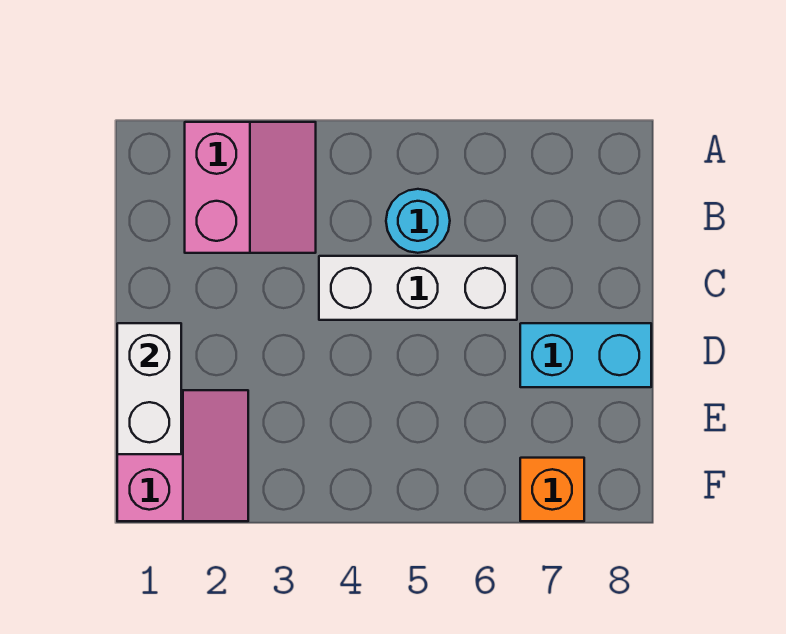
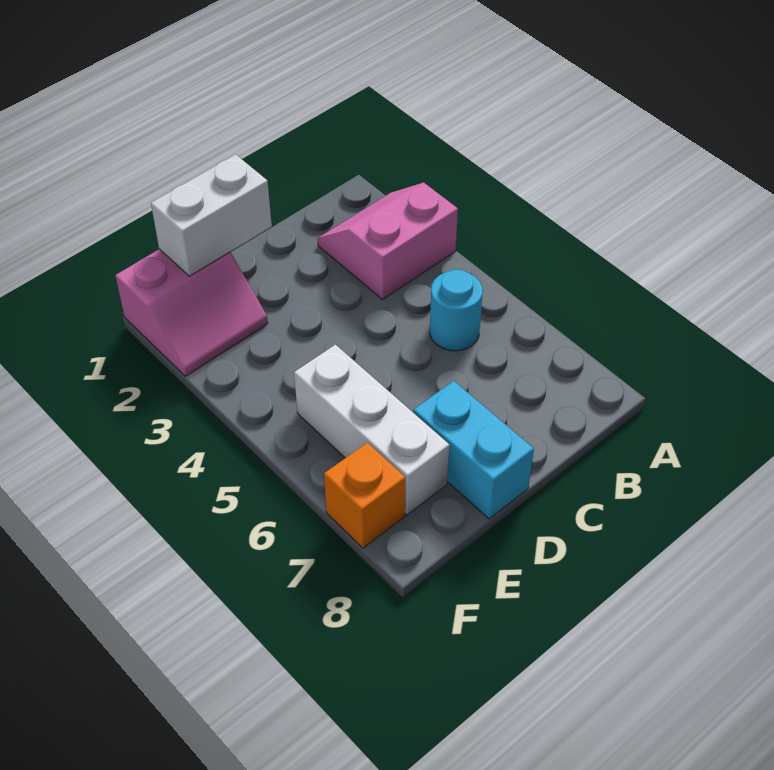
pink 2x2 slope [185,122,316,253] -> pink 2x2 slope turned to [318,182,458,299]
white 1x3 brick [319,256,517,320] -> white 1x3 brick moved to [294,345,449,515]

